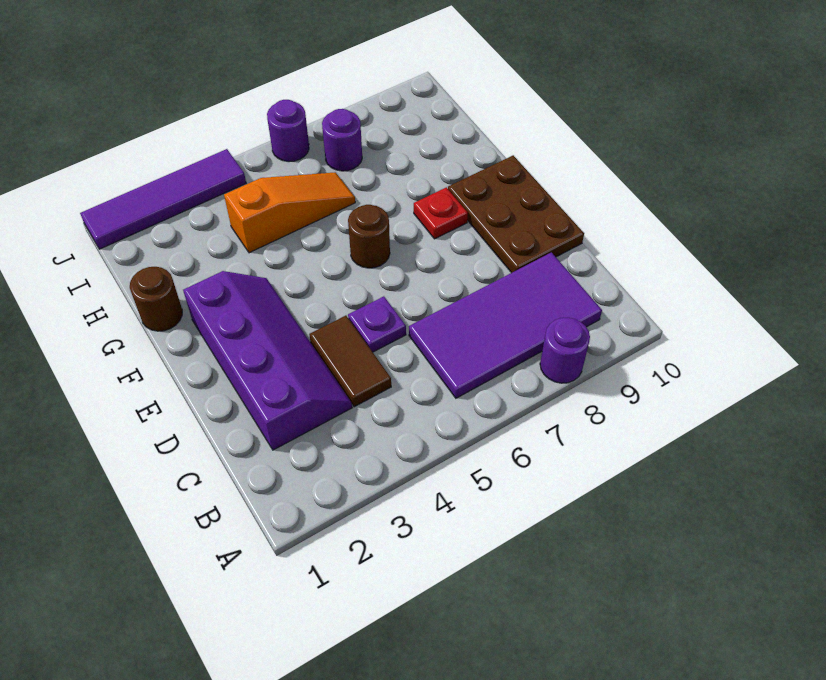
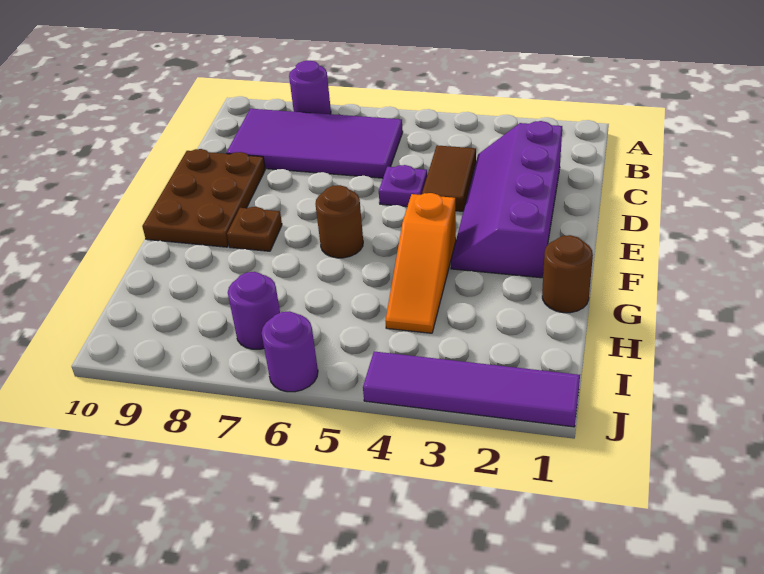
red 1x1 plate [414,187,468,239] -> brown 1x1 plate [227,207,282,251]
orange 1x3 slope [224,172,355,253] -> orange 1x3 slope turned to [386,193,456,333]

